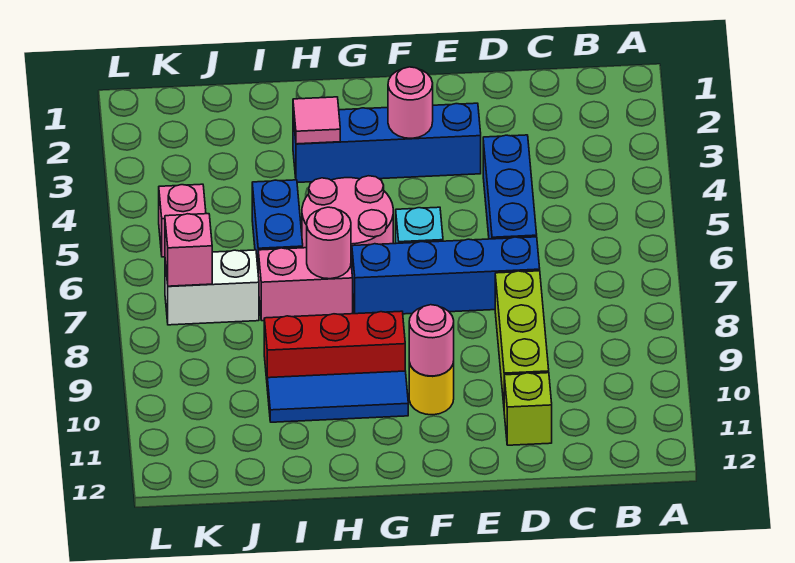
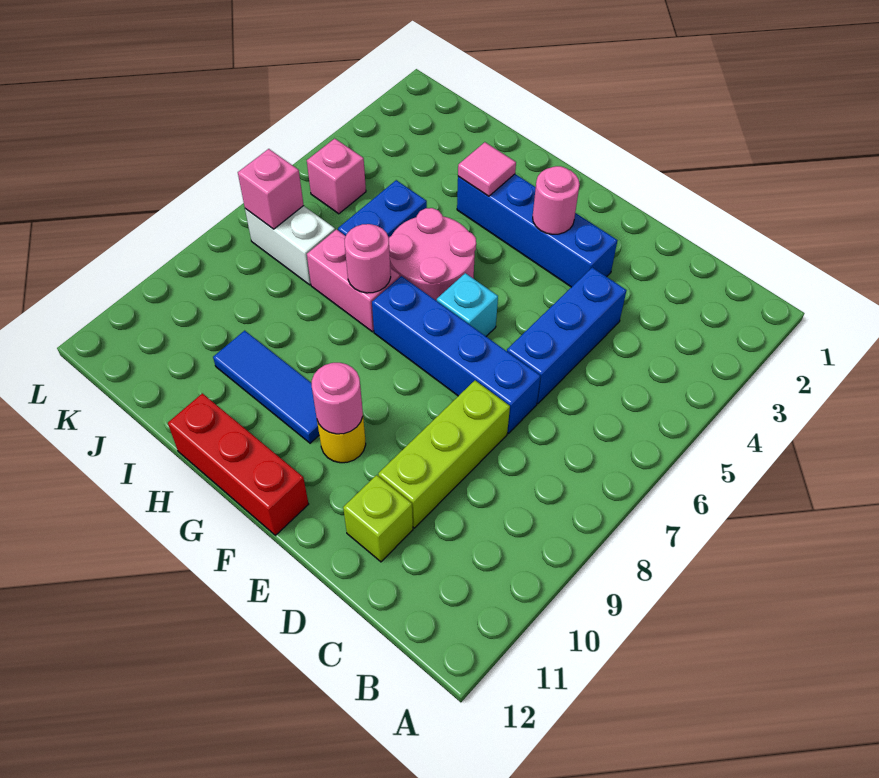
red 1x3 brick [264,311,405,379] -> red 1x3 brick moved to [168,393,309,535]

